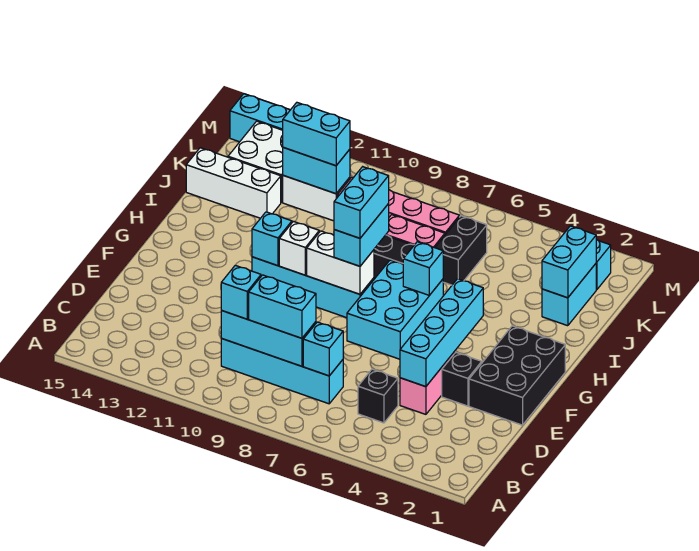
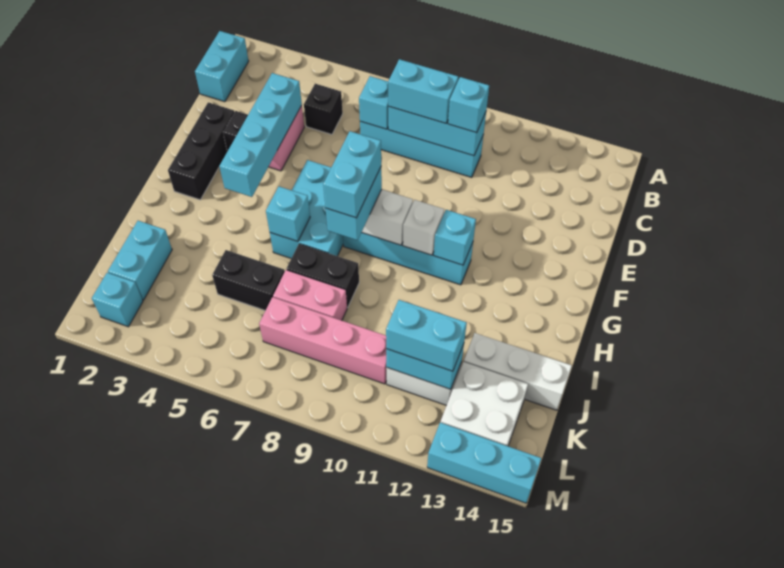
black 2x3 brick [469,326,565,425] -> black 1x3 brick [168,102,234,200]
cyan 1x2 brick [542,226,596,298] -> cyan 1x2 brick moved to [195,31,249,102]
black 1x2 brick [435,216,487,285] -> black 1x2 brick turned to [212,250,285,311]

